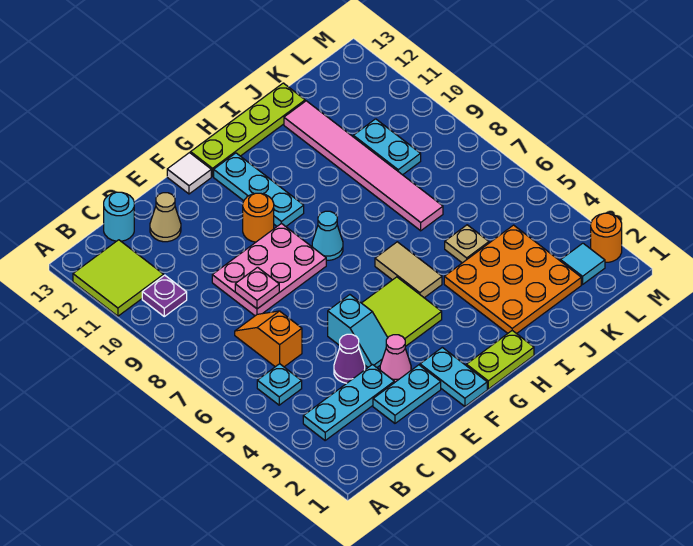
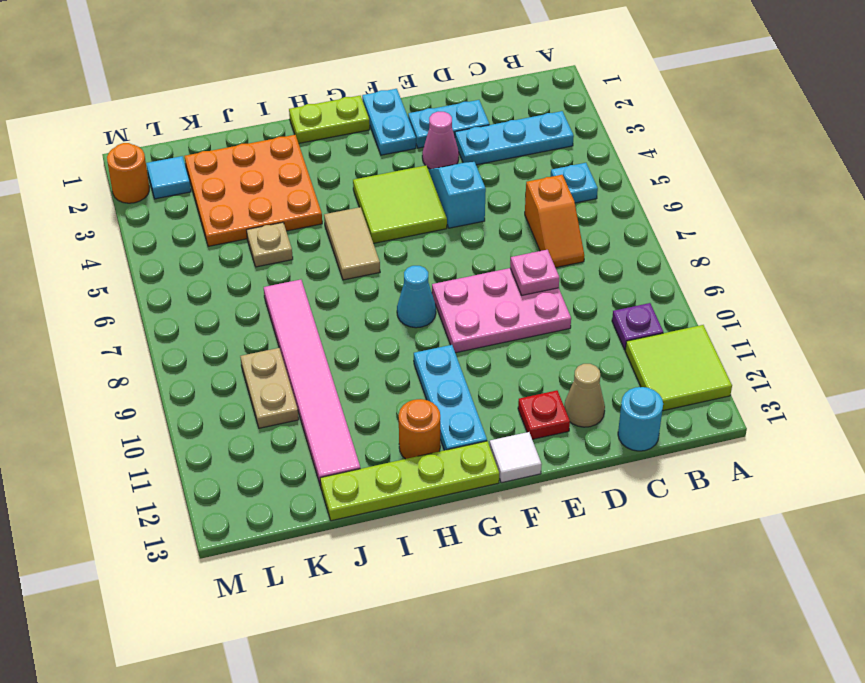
purple 1x1 cone [334,334,365,383] -> none
none -> red 1x1 plate [518,390,570,439]
orange 1x1 round brick [243,193,274,242] -> orange 1x1 round brick moved to [399,399,440,459]
cyan 1x2 plate [353,119,421,175] -> tan 1x2 plate [240,348,299,428]

